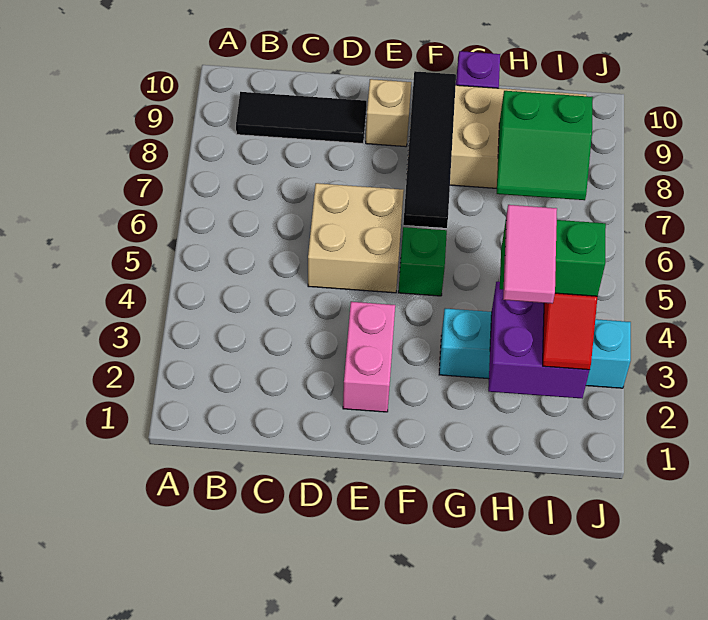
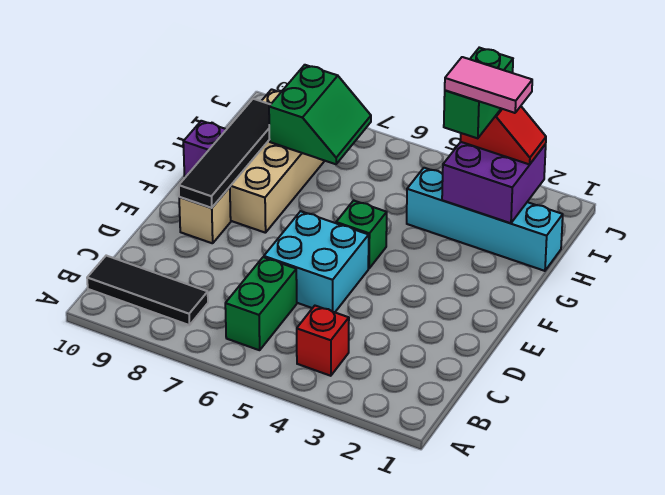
none -> red 1x1 brick [297,306,349,376]
none -> green 1x2 brick [225,257,297,350]
black 1x3 tile [236,92,367,144] -> black 1x3 tile turned to [87,256,208,325]
tan 2x2 brick [308,183,404,293] -> cyan 2x2 brick [264,211,369,312]
pink 1x2 brick [343,302,395,412] -> none
black 1x4 tile [403,71,456,228] -> black 1x4 tile turned to [179,99,271,208]
cyan 1x4 brick [439,309,631,388] -> cyan 1x4 brick turned to [407,168,563,271]

